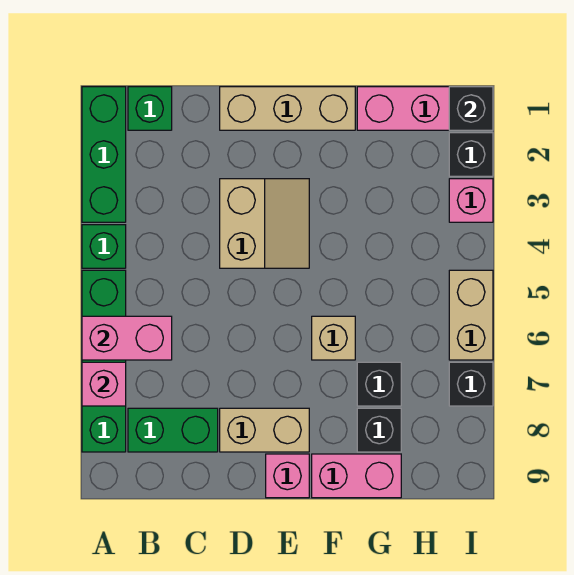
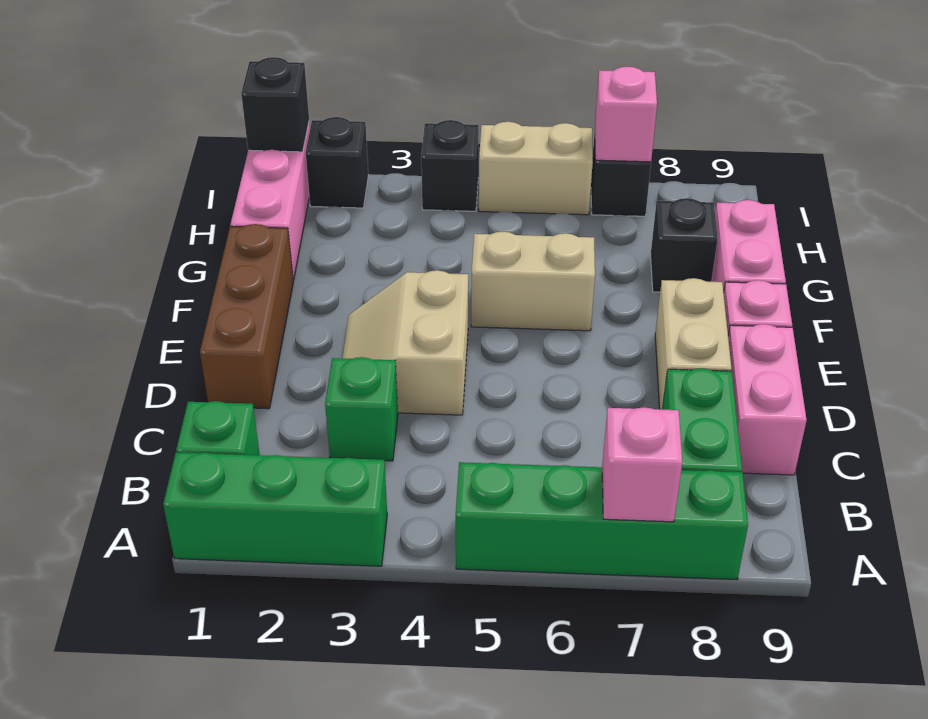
green 1x1 brick [82,225,126,268] -> green 1x1 brick moved to [325,357,398,461]
pink 1x2 brick [82,316,172,360] -> pink 1x2 brick moved to [728,324,807,475]
tan 1x3 brick [220,87,355,130] -> brown 1x3 brick [200,224,293,409]
tan 2x2 slope [220,179,309,268] -> tan 2x2 slope turned to [342,270,468,415]
tan 1x1 brick [312,316,355,360] -> tan 1x2 brick [471,232,595,331]
black 1x1 brick [357,362,401,406] -> black 1x1 brick moved to [421,120,479,211]
pink 1x1 brick [449,179,493,222] -> pink 1x1 brick moved to [595,67,657,162]

